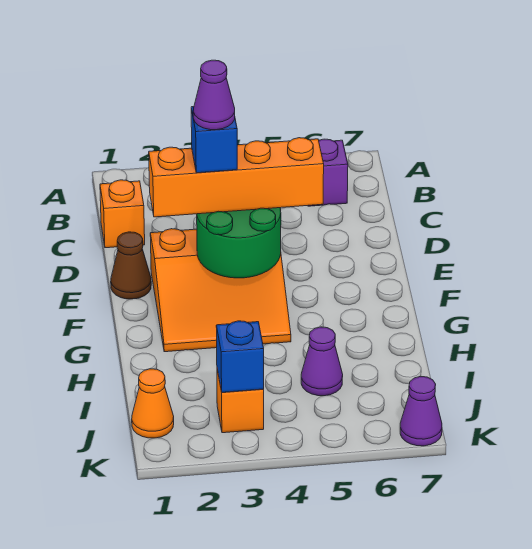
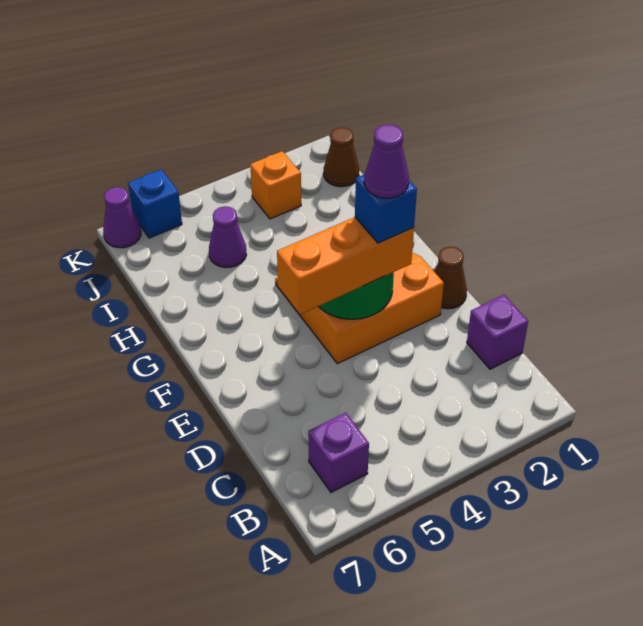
orange 1x1 brick [100,180,145,248] -> purple 1x1 brick [467,295,528,369]
orange 1x4 brick [149,138,324,217] -> orange 1x3 brick [277,217,414,314]
orange 1x1 cone [132,369,174,438] -> brown 1x1 cone [324,127,359,187]
blue 1x1 brick [216,321,264,392] -> blue 1x1 brick moved to [128,169,182,238]

